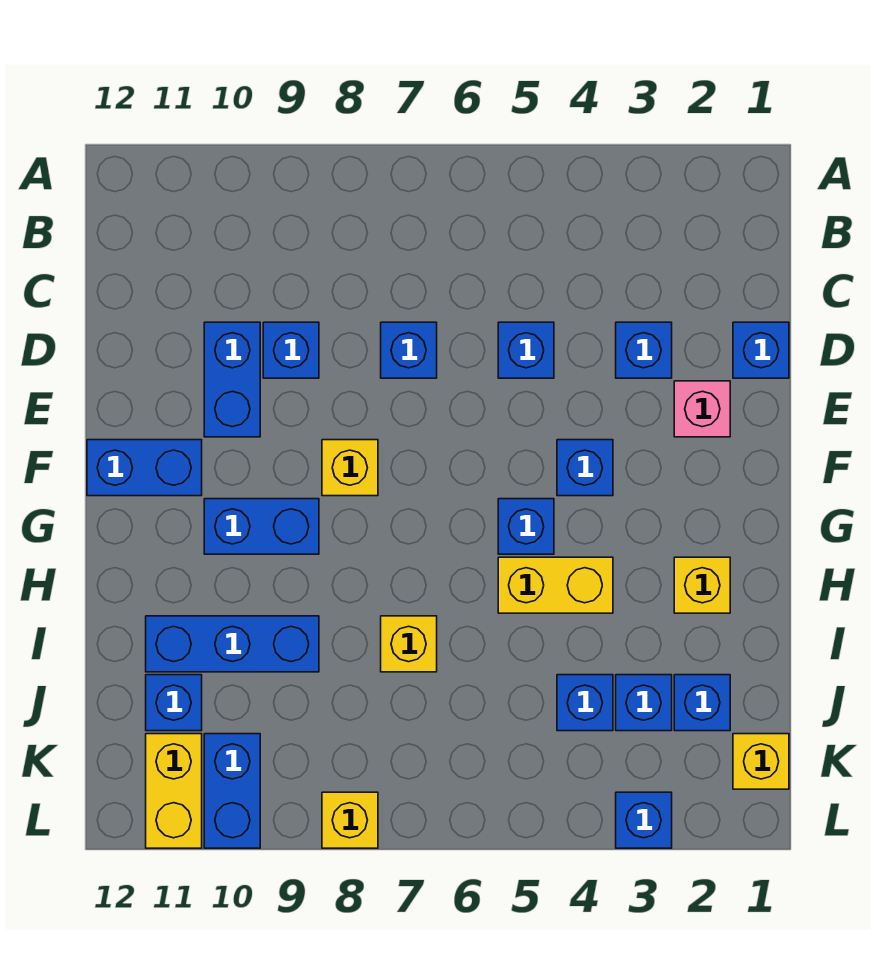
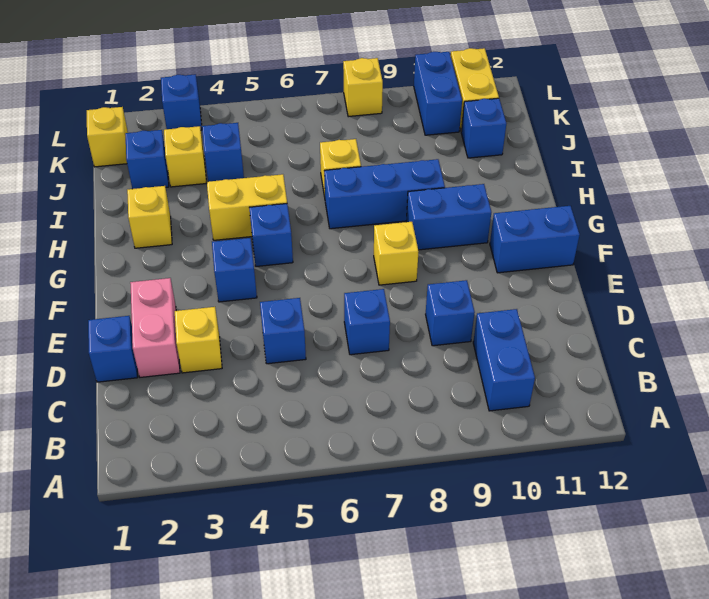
blue 1x1 brick [616,322,672,378] -> yellow 1x1 brick [175,307,222,373]
blue 1x2 brick [204,322,260,437] -> blue 1x2 brick moved to [473,309,535,411]
pink 1x1 brick [674,381,730,437] -> pink 1x2 brick [130,278,180,377]
blue 1x3 brick [146,616,319,672] -> blue 1x3 brick moved to [324,159,445,229]
blue 1x1 brick [616,675,672,731] -> yellow 1x1 brick [164,126,206,187]

